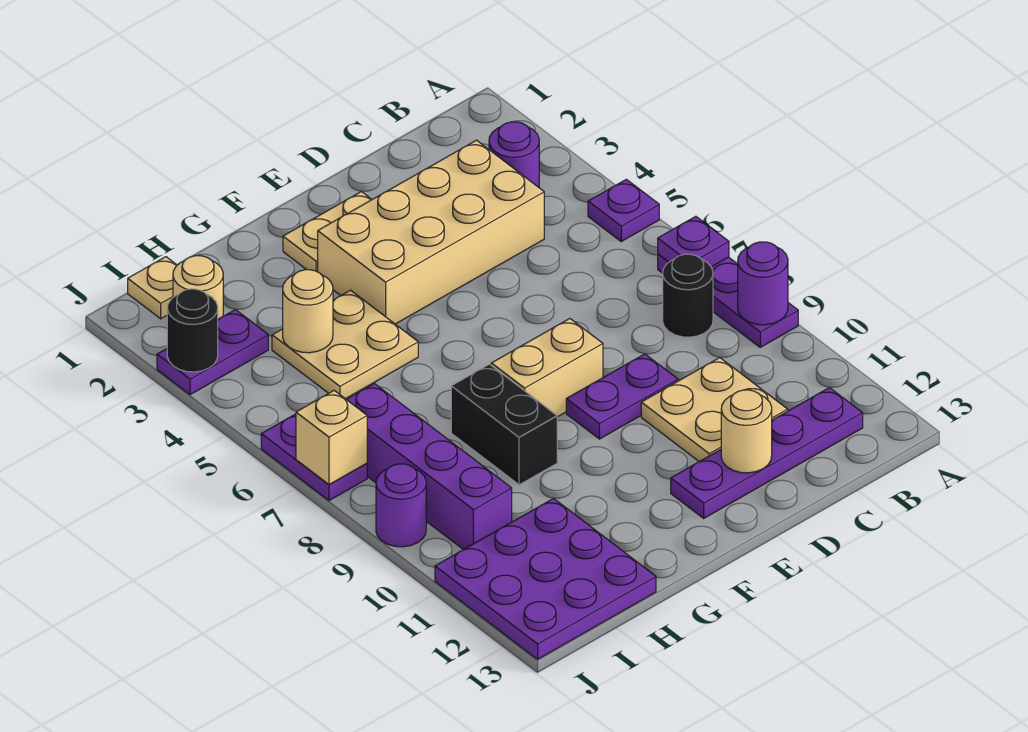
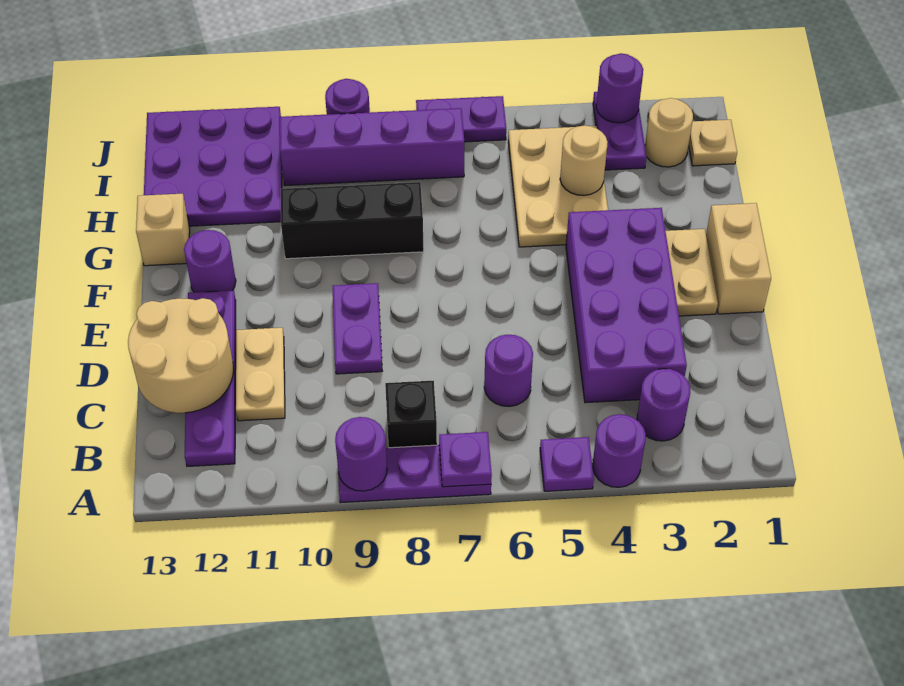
none -> purple 1x1 round brick [593,414,646,487]
black 1x1 round brick [663,254,713,337] -> black 1x1 brick [385,381,437,448]
tan 2x4 brick [318,140,544,324] -> purple 2x4 brick [566,208,687,403]
none -> purple 1x1 round brick [484,335,533,407]
tan 2x2 plate [641,358,788,462] -> tan 1x2 plate [236,328,285,421]
tan 1x1 round brick [721,390,772,473] -> tan 2x2 round brick [128,298,234,413]
tan 1x2 brick [491,319,603,417] -> tan 1x2 brick moved to [706,203,771,314]
none -> purple 1x1 round brick [184,230,236,292]
tan 2x2 plate [272,290,418,399] -> tan 2x3 plate [508,126,608,247]
black 1x2 brick [451,364,557,485] -> black 1x3 brick [281,182,424,259]
black 1x1 round brick [167,289,218,372] -> purple 1x1 round brick [596,53,643,123]
tan 1x1 brick [296,391,367,484] -> tan 1x1 brick moved to [136,194,190,266]

